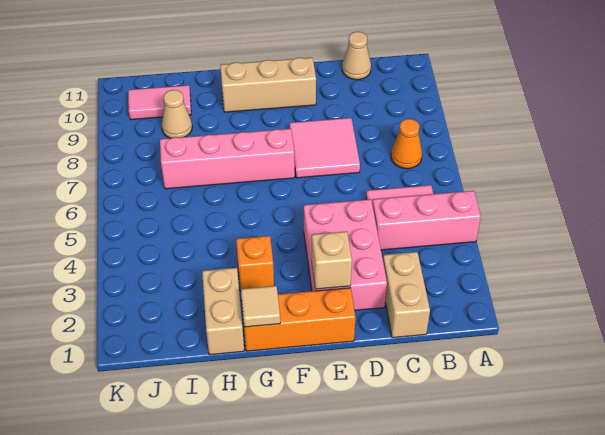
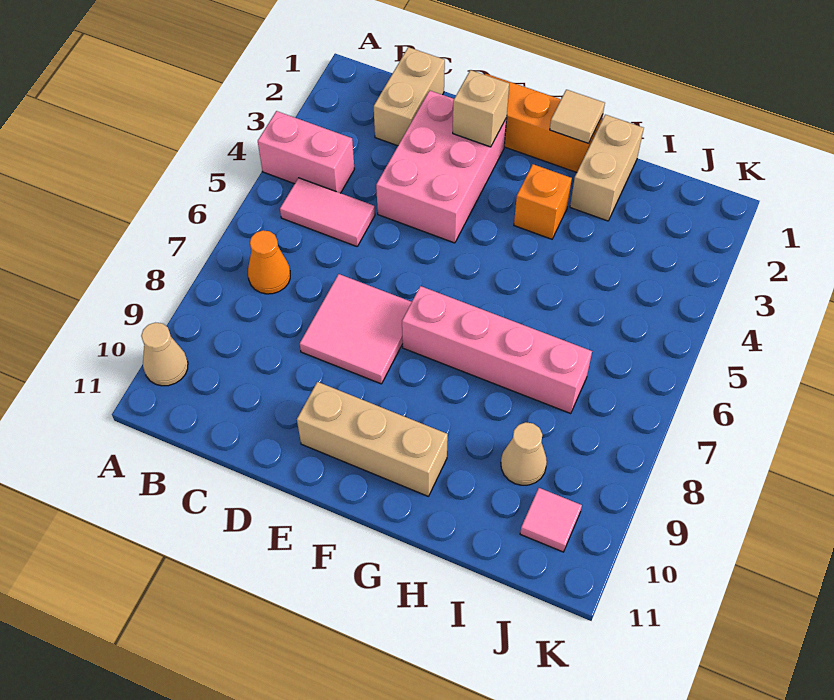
pink 1x3 brick [372,191,481,250] -> pink 1x2 brick [258,111,354,193]
tan 1x1 cone [342,32,371,80] -> tan 1x1 cone moved to [141,323,188,386]
pink 1x2 tile [128,85,191,120] -> pink 1x1 tile [520,488,582,552]

